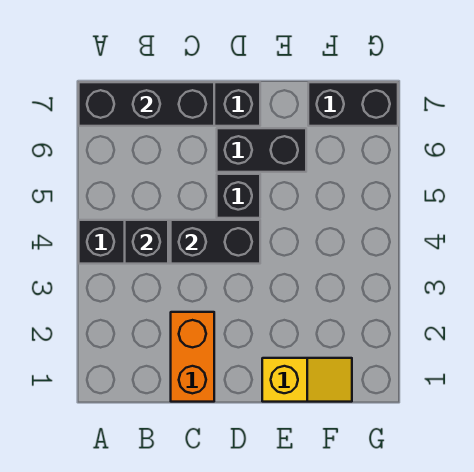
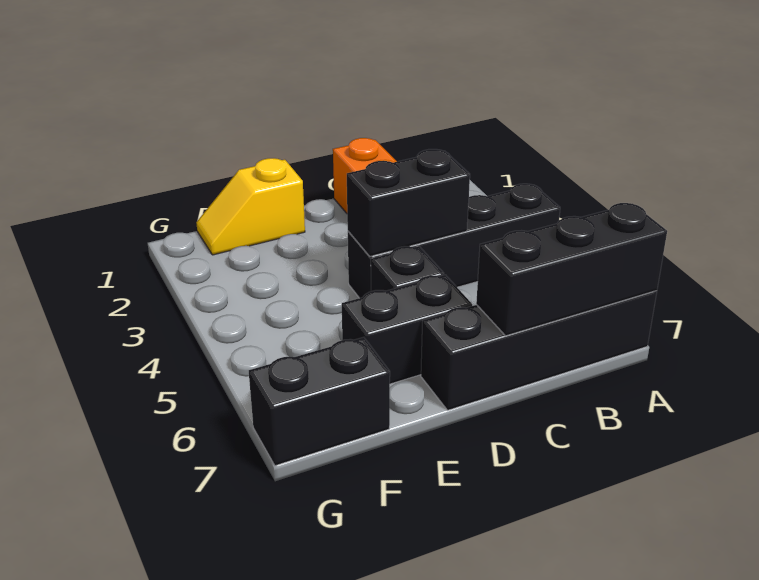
black 1x1 brick [125,220,168,264] -> none

